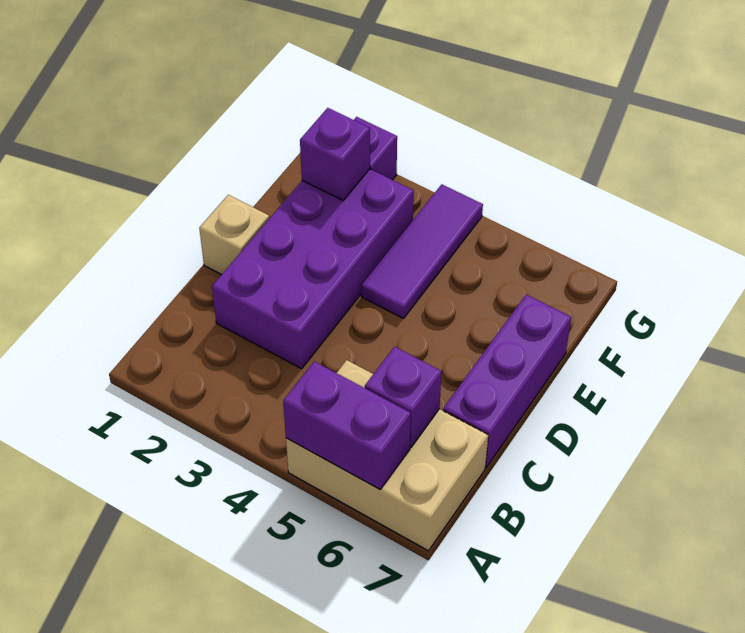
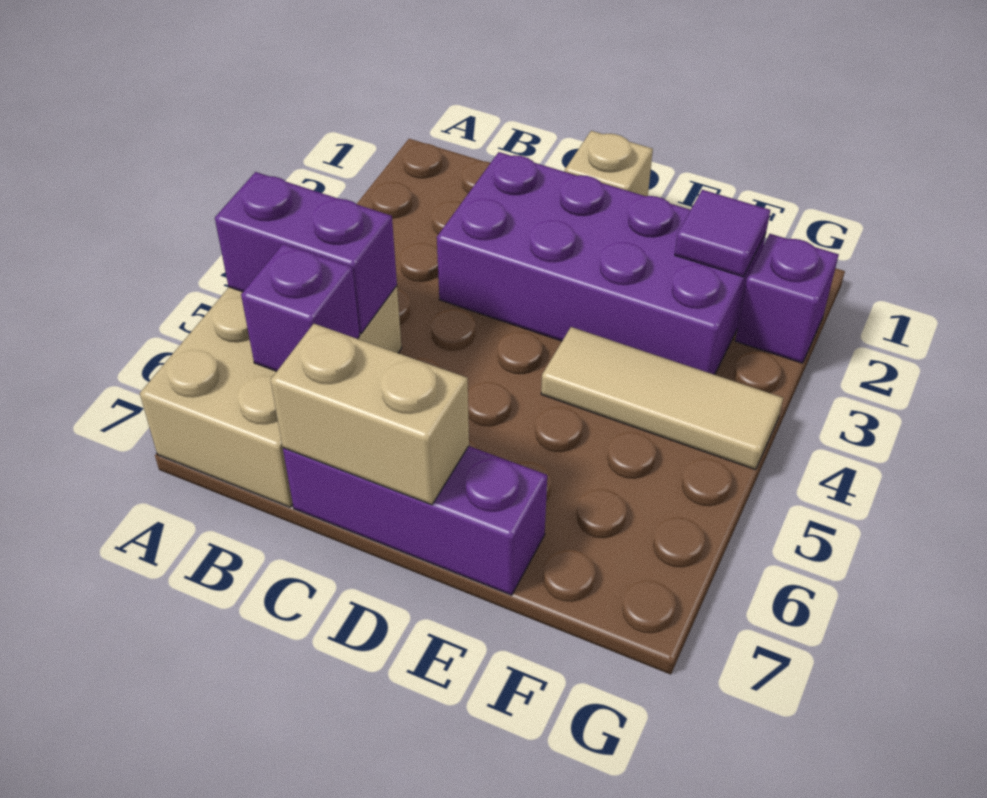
purple 1x2 brick [283,361,411,489] -> purple 1x2 brick turned to [215,172,397,333]
none -> tan 1x2 brick [270,324,469,505]
purple 1x3 tile [361,184,483,319] -> tan 1x3 tile [541,327,783,470]
purple 1x1 brick [300,108,370,200] -> purple 1x1 tile [675,190,770,277]

